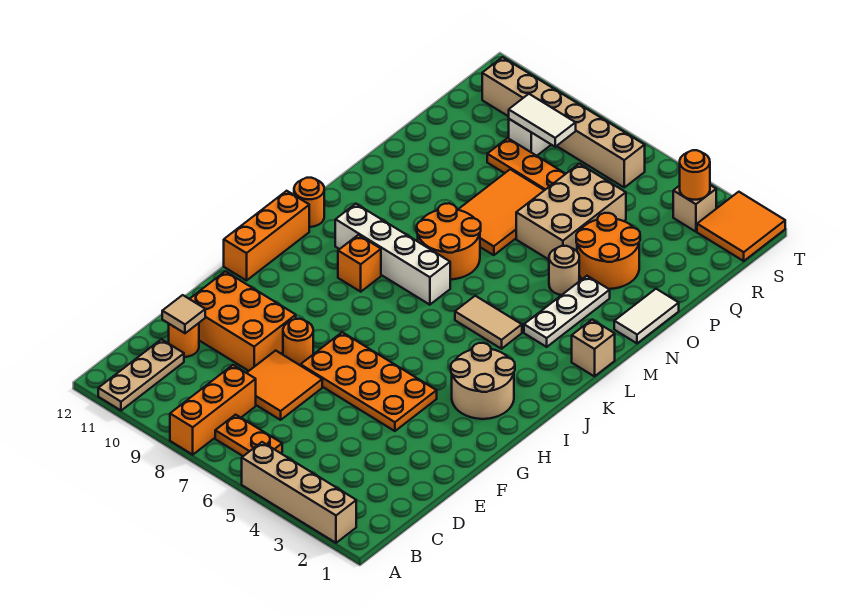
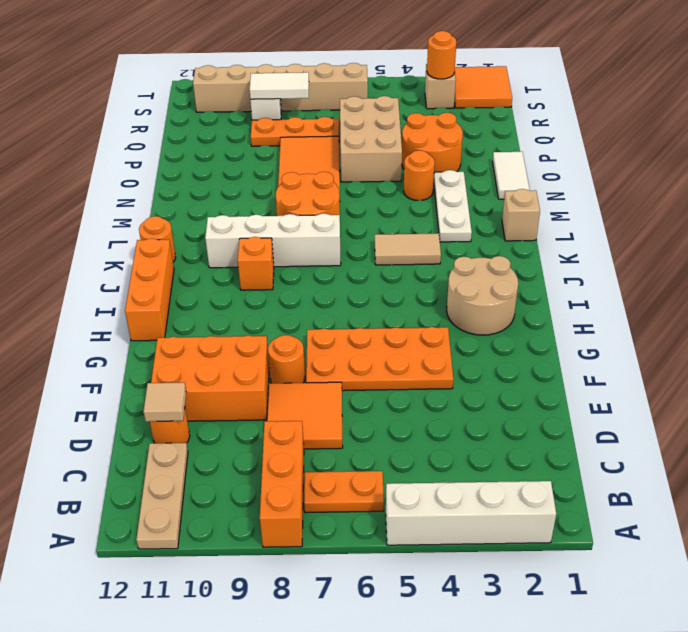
tan 1x4 brick [242,442,356,543] -> white 1x4 brick [386,481,556,545]
tan 1x1 round brick [549,246,579,295] -> orange 1x1 round brick [404,150,435,201]

